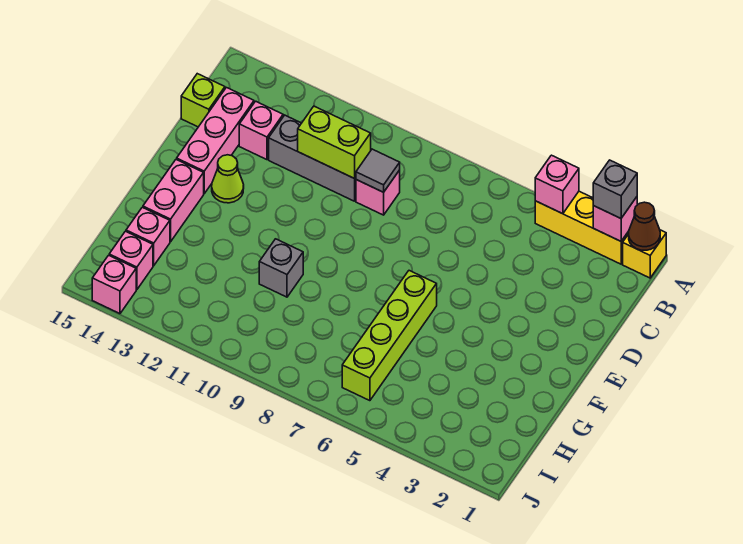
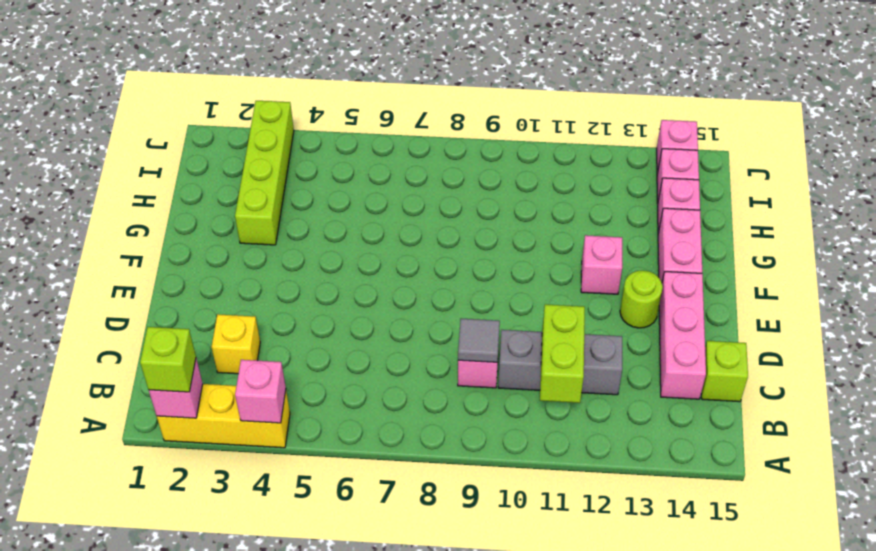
yellow 1x1 brick [623,230,666,278] -> yellow 1x1 brick moved to [211,314,260,374]
brown 1x1 cone [629,202,660,250] -> none
grey 1x1 brick [593,160,637,218] -> lime 1x1 brick [140,327,196,392]
lime 1x2 brick [298,106,371,179] -> lime 1x2 brick turned to [540,304,585,403]
pink 1x1 brick [239,101,283,160] -> pink 1x1 brick moved to [581,235,622,294]
lime 1x1 cone [212,155,244,203] -> lime 1x1 round brick [620,270,663,328]
lime 1x4 brick [342,271,437,401] -> lime 1x4 brick moved to [235,101,294,245]
grey 1x1 brick [259,239,303,297] -> none

